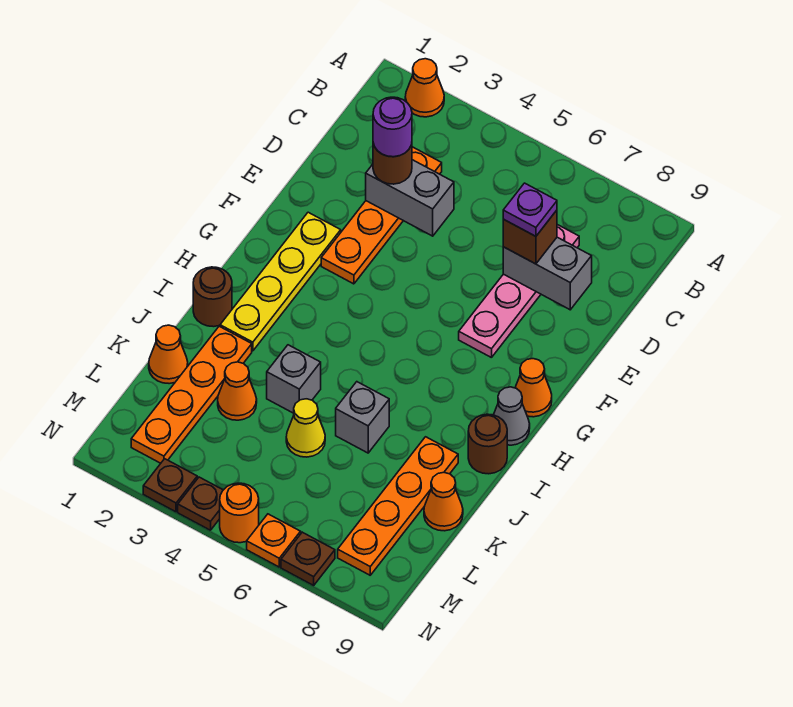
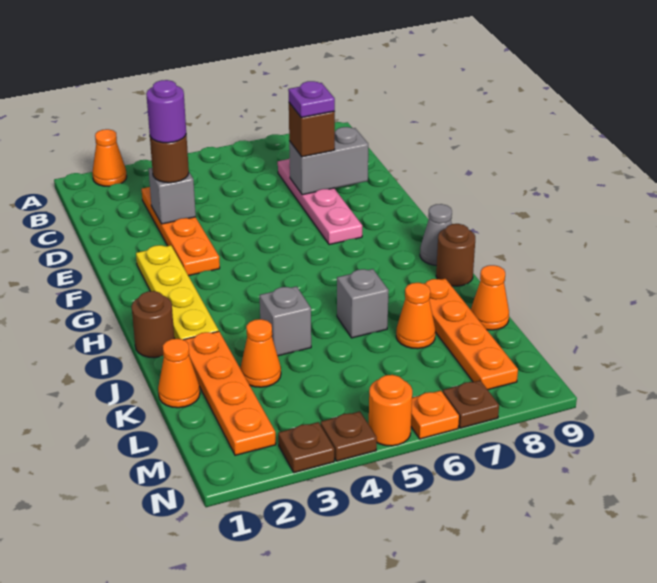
grey 1x2 brick [366,160,454,236] -> grey 1x1 brick [149,168,196,224]
orange 1x1 cone [515,359,552,417] -> orange 1x1 cone moved to [396,283,435,349]
yellow 1x1 cone [286,399,325,457] -> none

